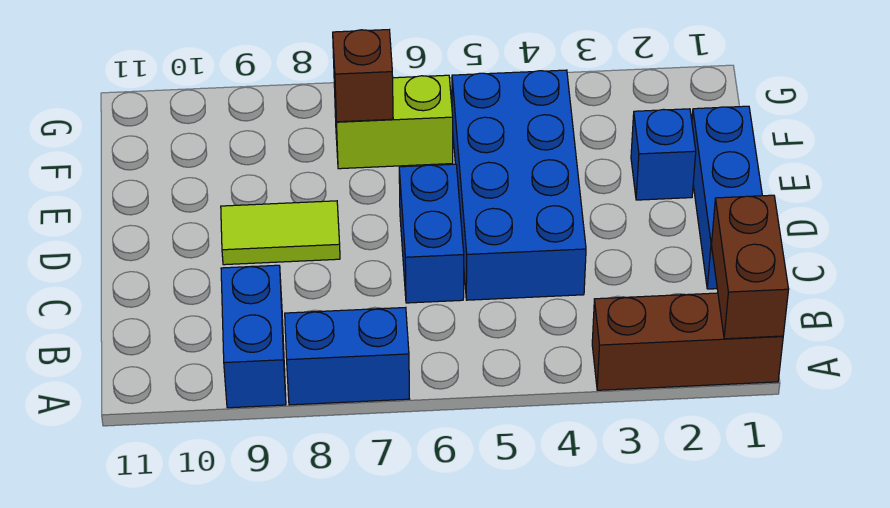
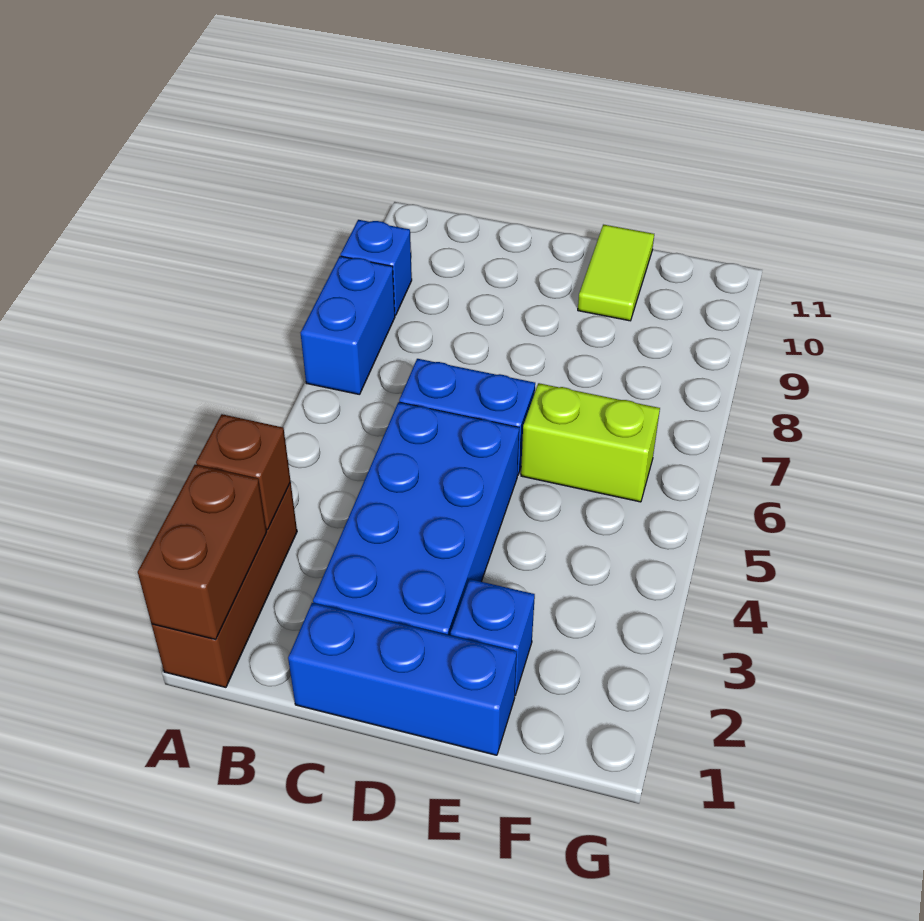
brown 1x2 brick [712,195,789,339] -> brown 1x2 brick turned to [138,465,267,639]
blue 1x2 brick [221,265,286,408] -> blue 1x1 brick [340,220,412,315]
blue 2x4 brick [452,70,586,300] -> blue 2x4 brick turned to [313,402,519,636]
lime 1x2 tile [221,201,340,265] -> lime 1x2 tile moved to [578,225,654,321]
lime 1x2 brick [334,75,453,169] -> lime 1x2 brick turned to [521,383,660,502]
brown 1x1 brick [333,30,393,122] -> brown 1x1 brick moved to [196,414,291,529]

